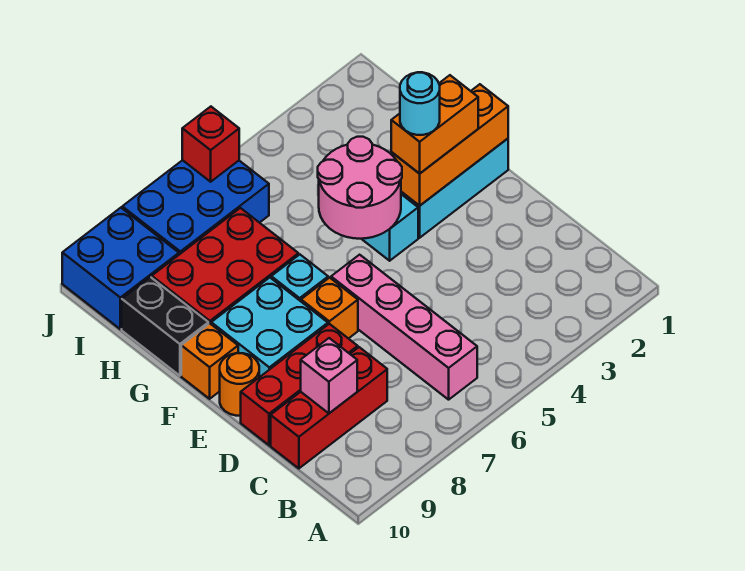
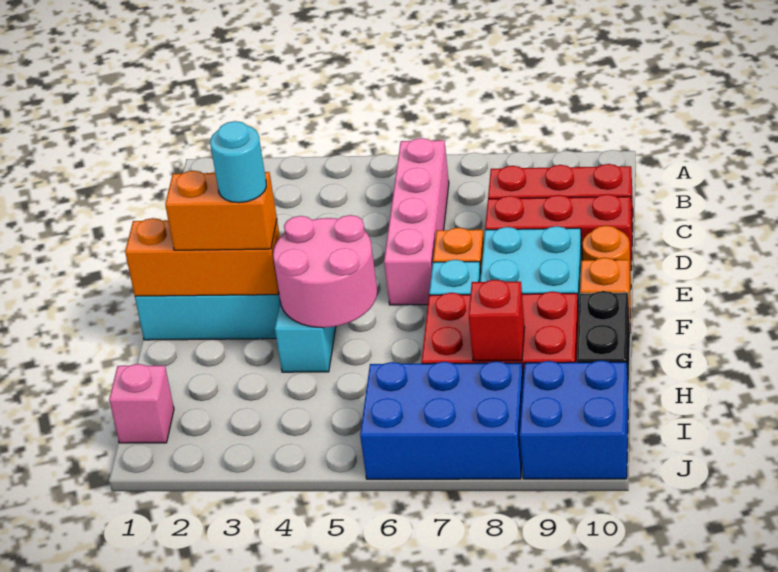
pink 1x1 brick [301,338,357,413] -> pink 1x1 brick moved to [109,364,174,443]
red 1x1 brick [182,107,239,182] -> red 1x1 brick moved to [469,280,525,361]

